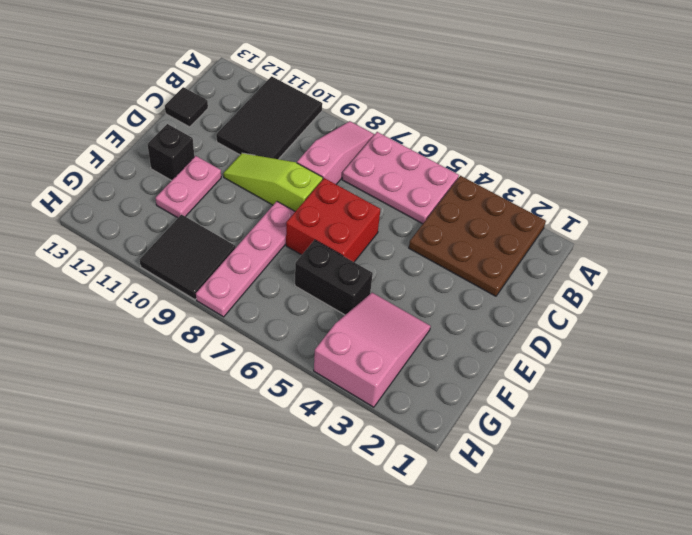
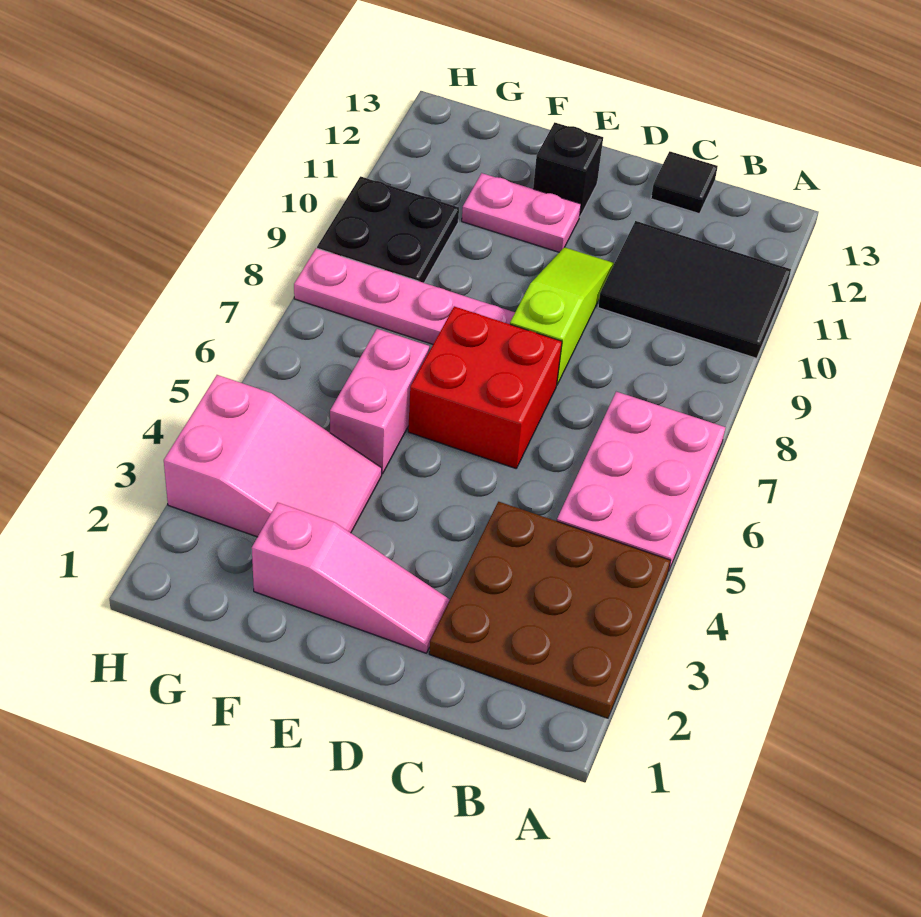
pink 1x3 slope [297,121,375,184] -> pink 1x3 slope moved to [252,502,450,653]
black 1x2 brick [295,240,373,315] -> pink 1x2 brick [330,329,429,474]
black 2x2 tile [140,214,236,300] -> black 2x2 plate [317,176,459,283]

